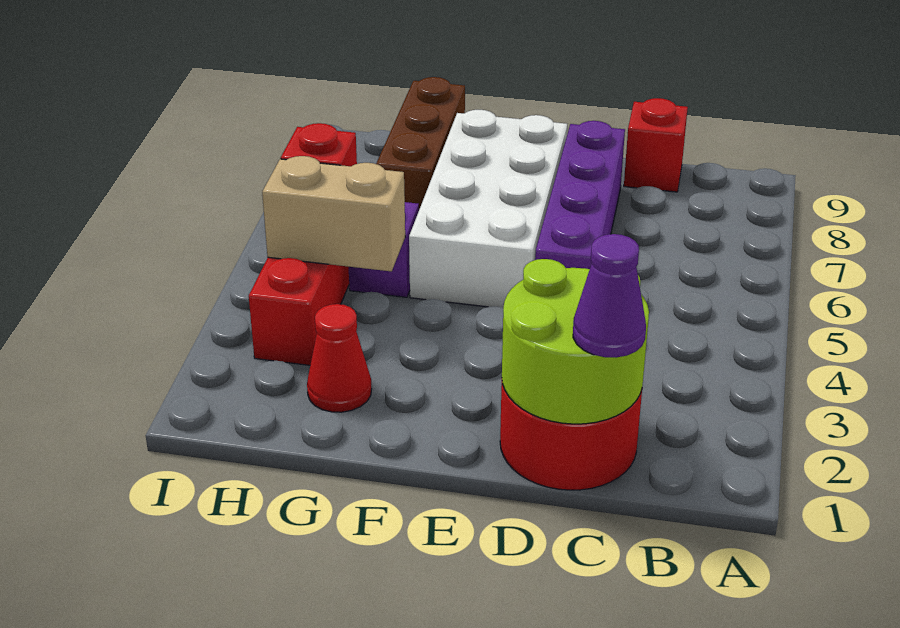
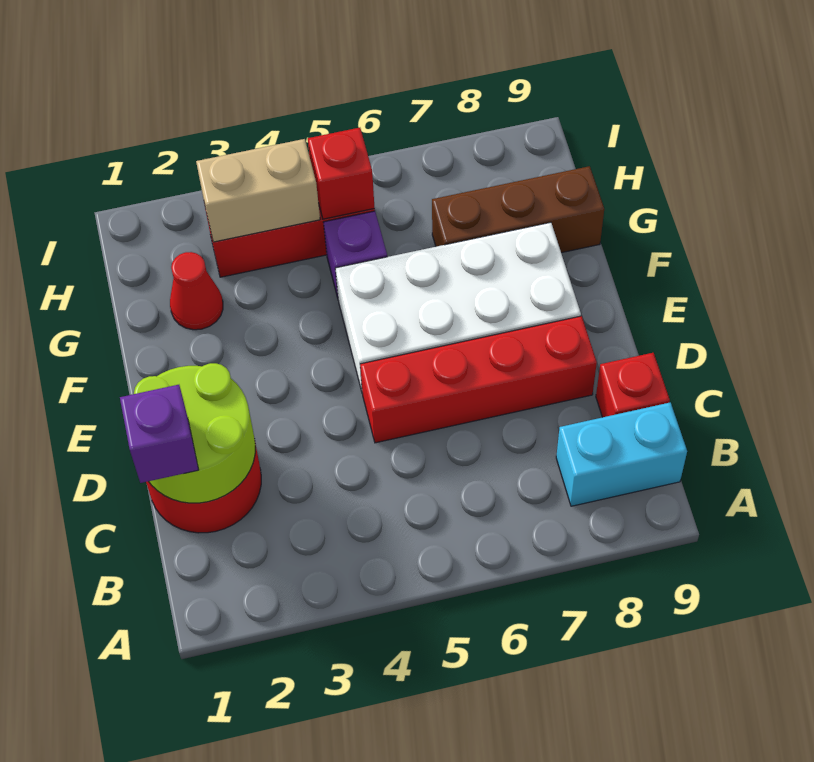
none -> cyan 1x2 brick [556,403,687,506]
purple 1x1 cone [573,234,646,357] -> purple 1x1 brick [120,385,198,483]
purple 1x4 brick [535,121,625,269] -> red 1x4 brick [360,316,597,443]
tan 1x2 brick [262,156,405,271] -> tan 1x2 brick turned to [196,139,320,242]

